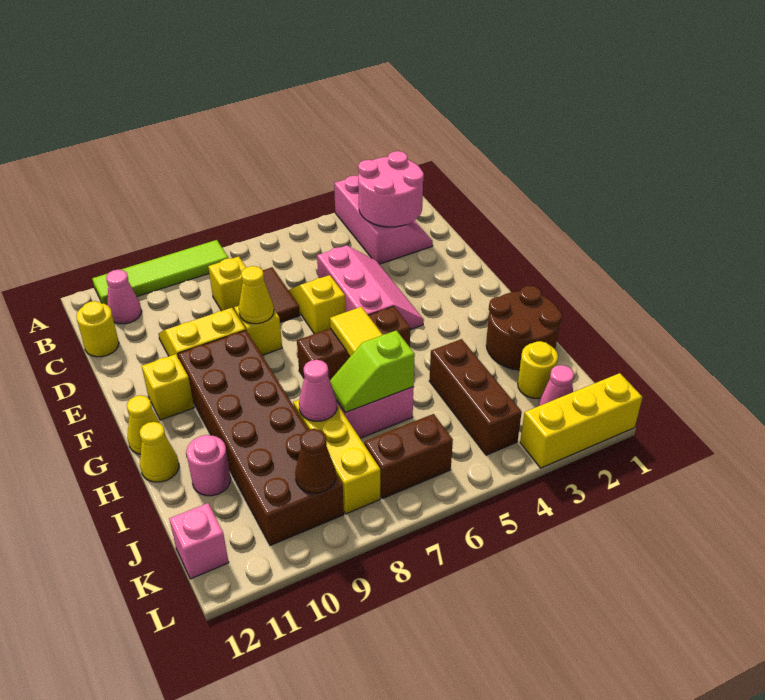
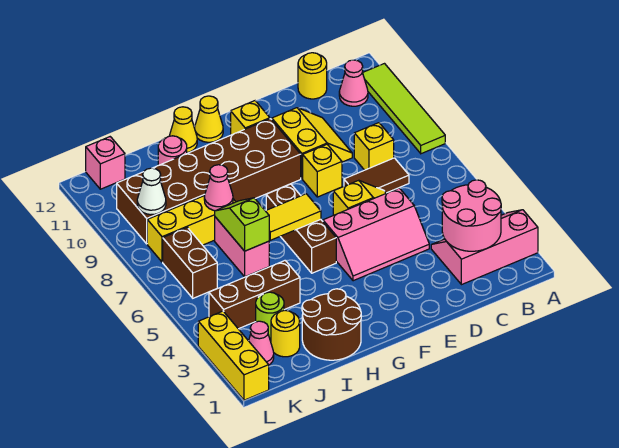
pink 2x3 slope [334,176,433,264] -> pink 2x3 slope turned to [431,210,538,285]
yellow 1x1 cone [239,266,274,324] -> none
none -> lime 1x1 round brick [256,292,284,339]
brown 1x1 cone [295,429,336,493] -> white 1x1 cone [137,168,166,215]

